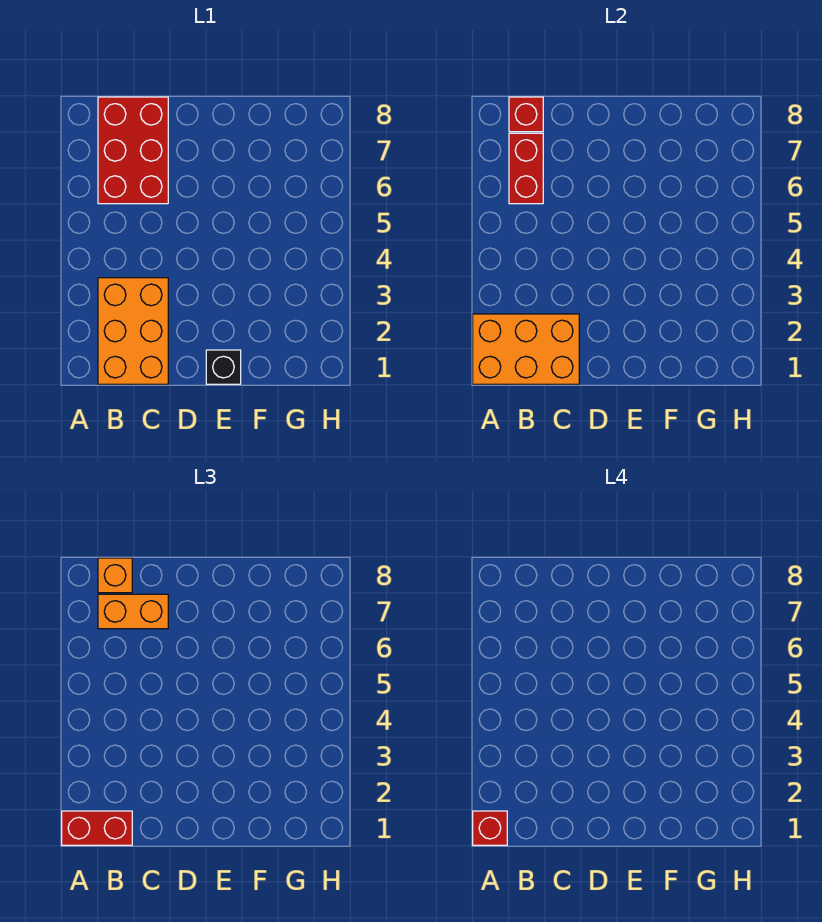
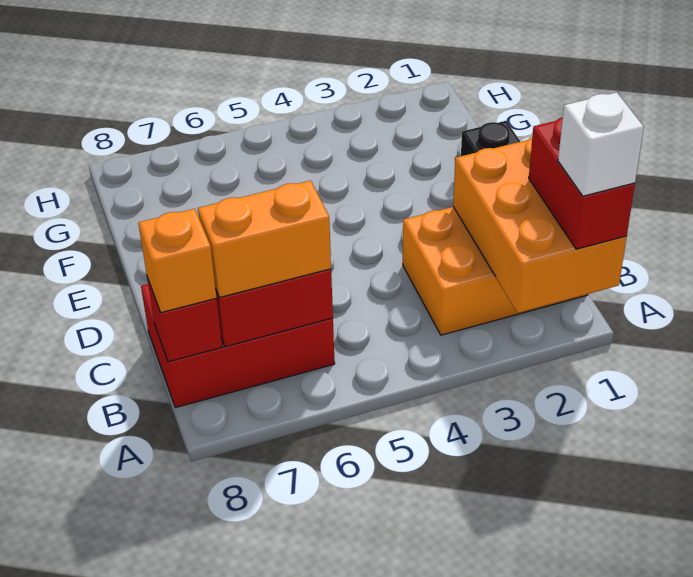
red 1x1 brick [473,811,507,845] -> white 1x1 brick [558,92,644,196]
orange 1x2 brick [98,594,168,629] -> orange 1x2 brick turned to [198,181,331,297]

